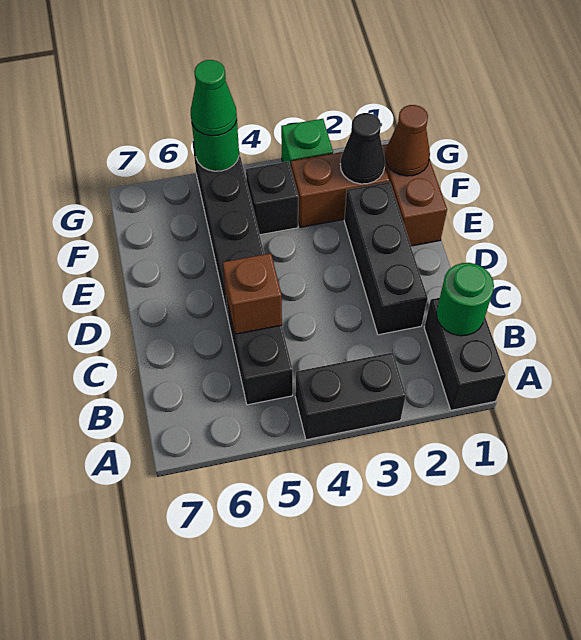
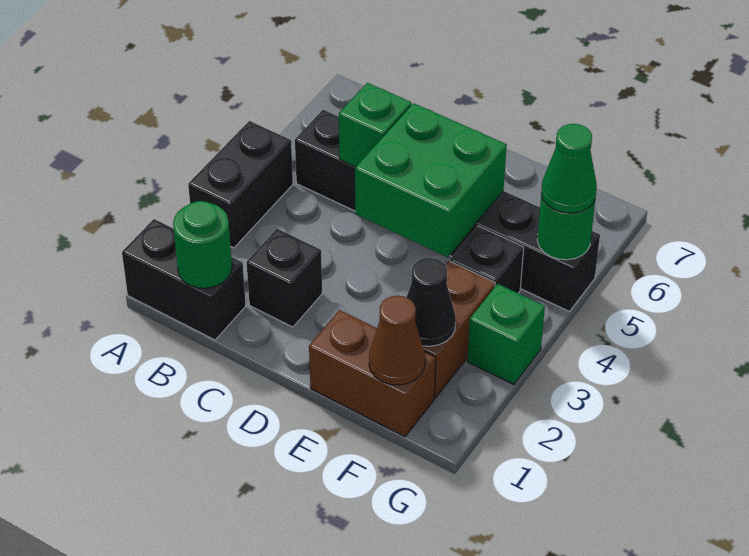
black 1x3 brick [344,182,428,335] -> black 1x1 brick [247,229,322,327]
brown 1x1 brick [223,253,282,334] -> green 1x1 brick [339,83,411,167]
none -> green 2x2 brick [355,103,507,257]

